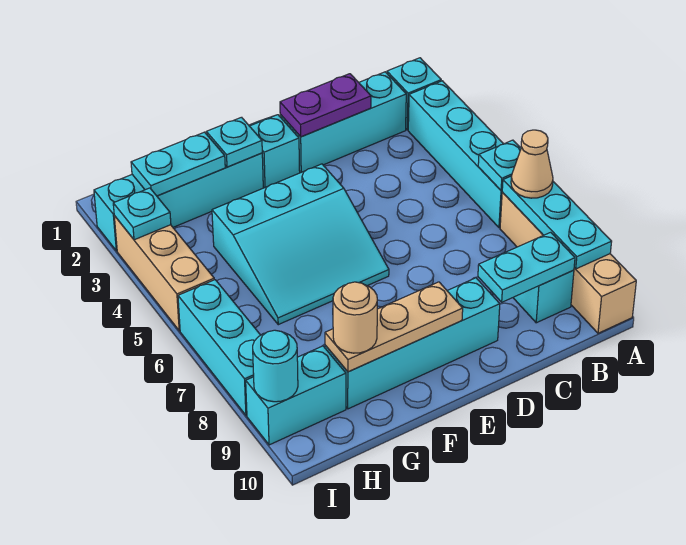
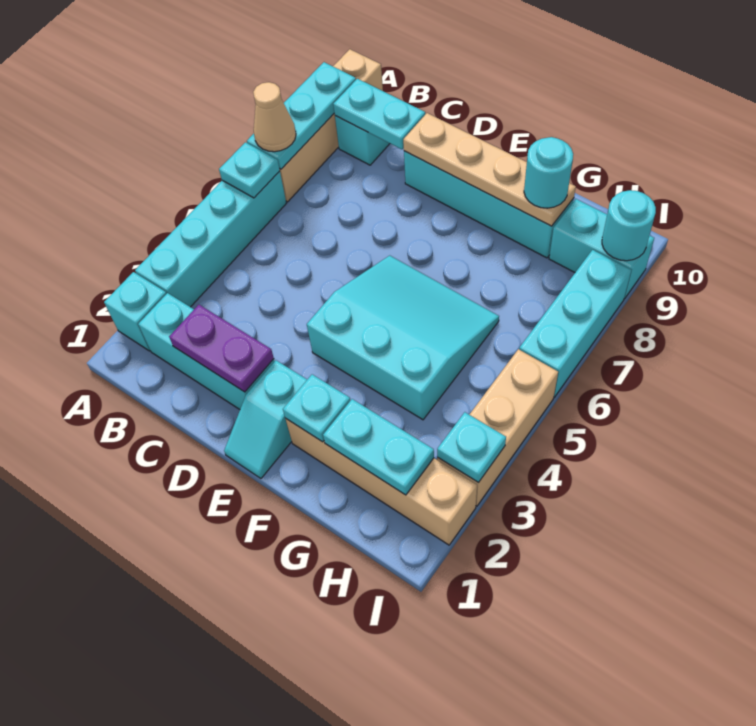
tan 1x3 plate [325,282,463,372] -> tan 1x4 plate [403,113,576,226]
cyan 1x4 brick [94,153,263,251] -> tan 1x4 brick [285,418,477,545]
tan 1x1 round brick [333,282,377,353] -> cyan 1x1 round brick [524,137,573,208]

